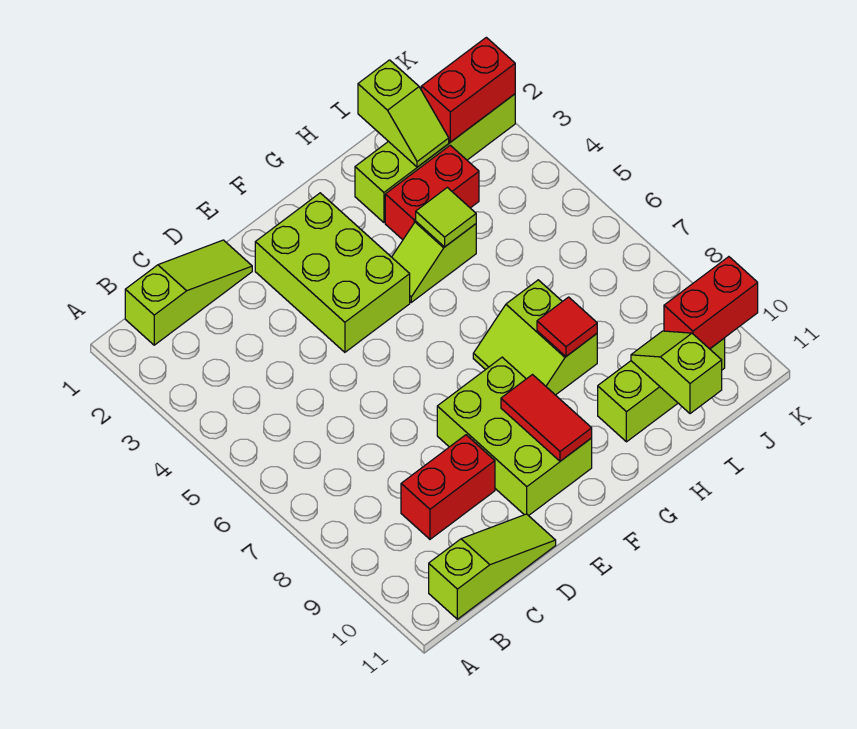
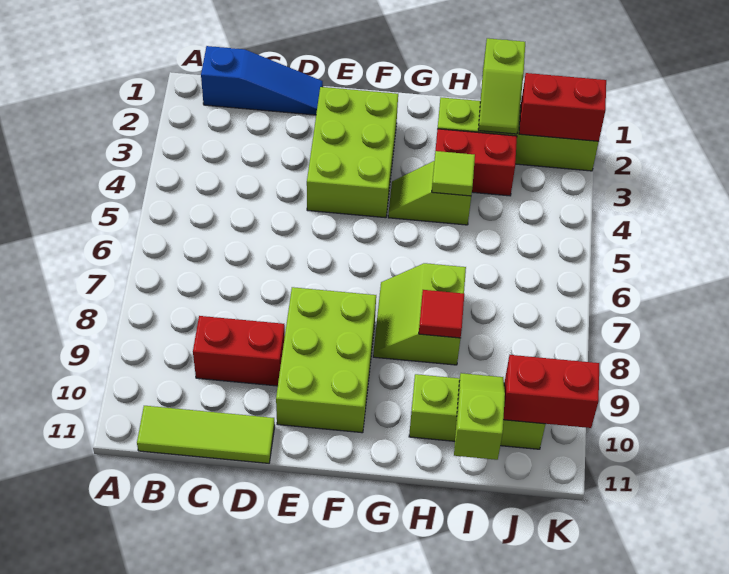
lime 1x3 slope [125,240,252,345] -> blue 1x3 slope [201,46,323,115]
lime 1x3 slope [429,514,556,619] -> lime 1x3 tile [137,406,275,463]
red 1x2 tile [501,375,592,461] -> none

